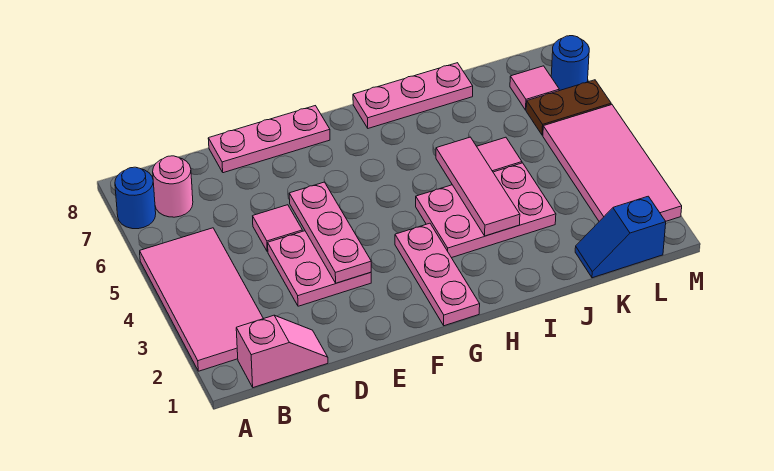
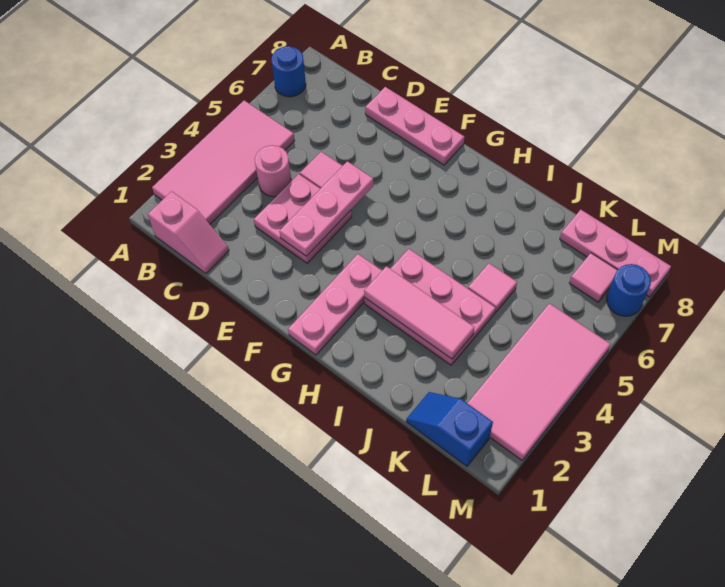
pink 1x1 round brick [153,156,193,217] -> pink 1x1 round brick moved to [255,145,291,197]
pink 1x3 plate [353,63,473,128] -> pink 1x3 plate moved to [560,210,671,297]
pink 1x3 tile [436,137,520,236] -> pink 1x3 tile turned to [364,266,475,359]
brown 1x2 plate [526,80,611,135] -> none

